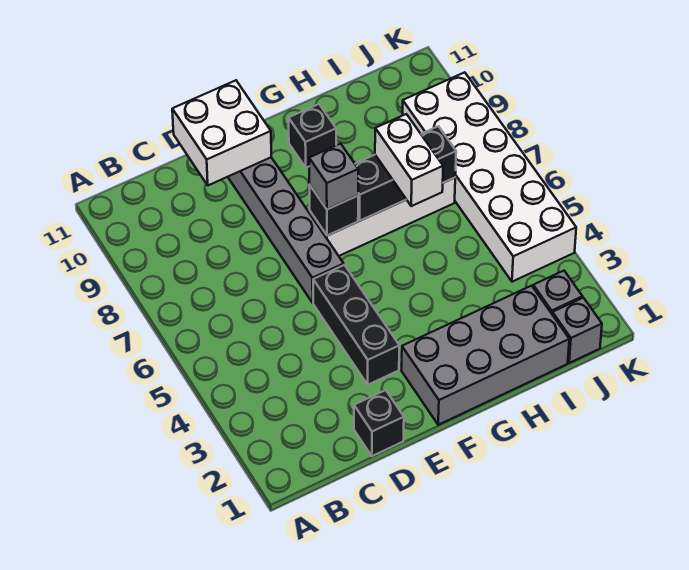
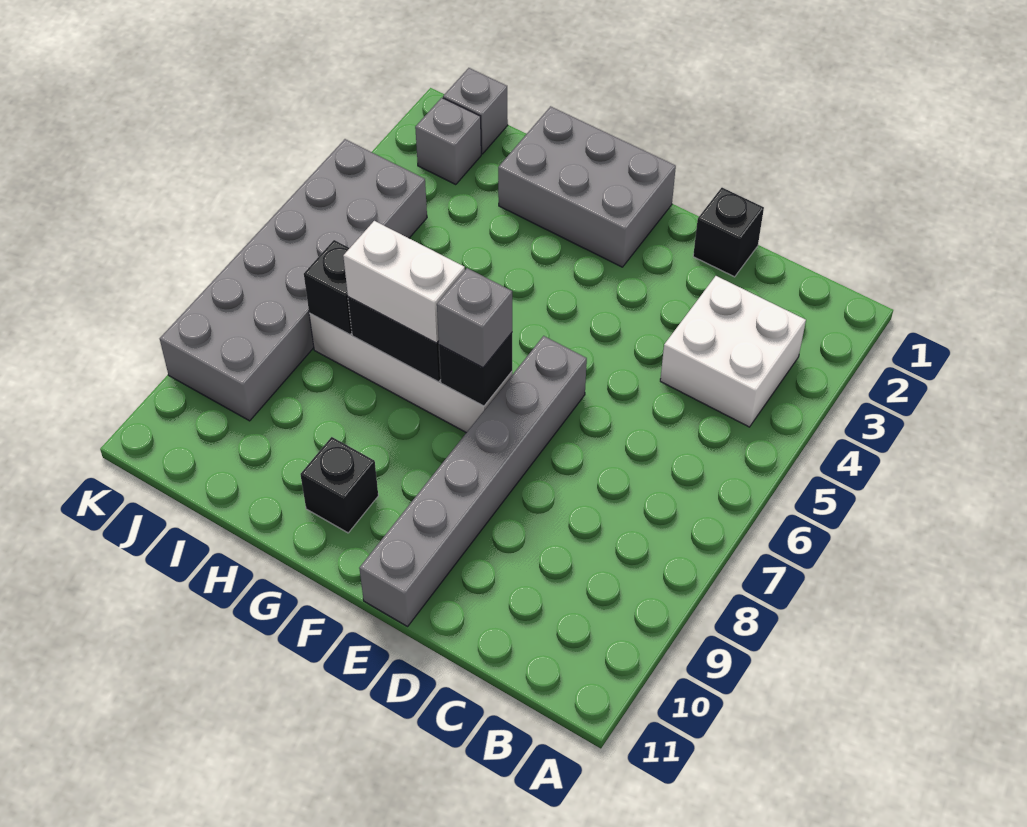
white 2x2 brick [172,80,271,185] -> white 2x2 brick moved to [660,276,806,427]
black 1x3 brick [313,265,399,385] -> none
grey 2x4 brick [401,286,569,425] -> grey 2x3 brick [498,106,676,267]
white 1x2 brick [375,114,443,206] -> white 1x2 brick turned to [343,221,465,343]
white 2x6 brick [403,72,576,282] -> grey 2x6 brick [160,139,427,421]

